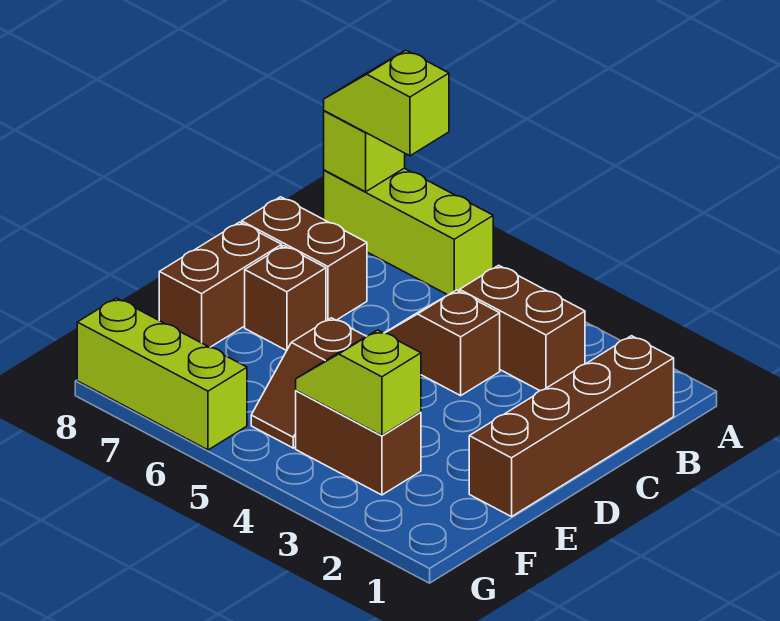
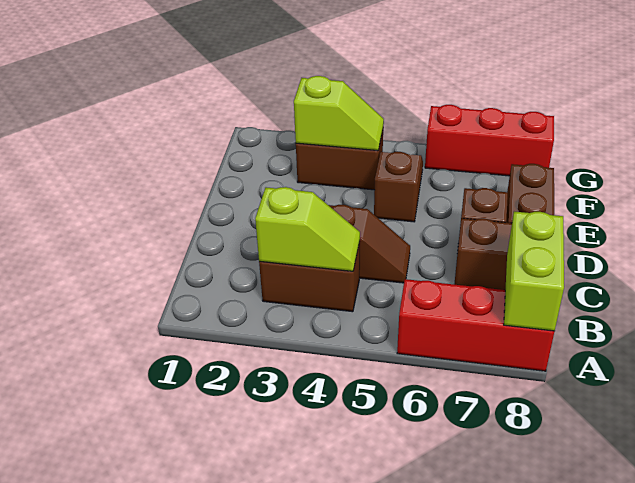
lime 1x3 brick [324,168,493,295] -> red 1x3 brick [397,279,554,371]
lime 1x2 slope [324,50,449,156] -> lime 1x2 slope moved to [255,187,360,271]
lime 1x1 brick [324,111,405,192] -> lime 1x2 brick [504,212,564,331]
brown 1x4 brick [469,336,674,517] -> none
lime 1x3 brick [77,298,247,450] -> red 1x3 brick [425,105,554,176]

